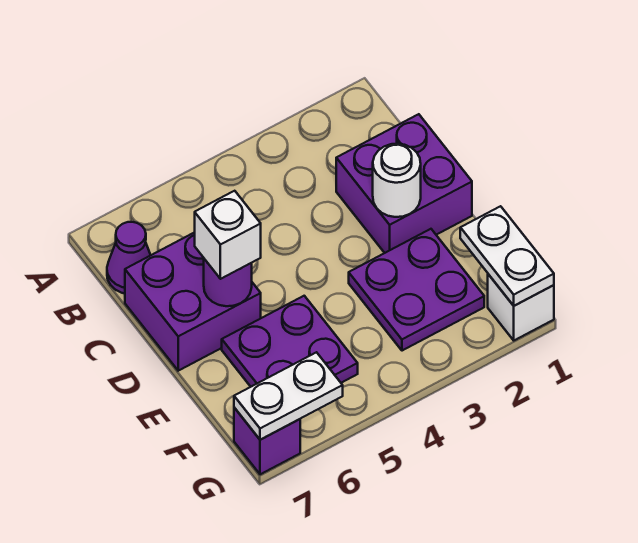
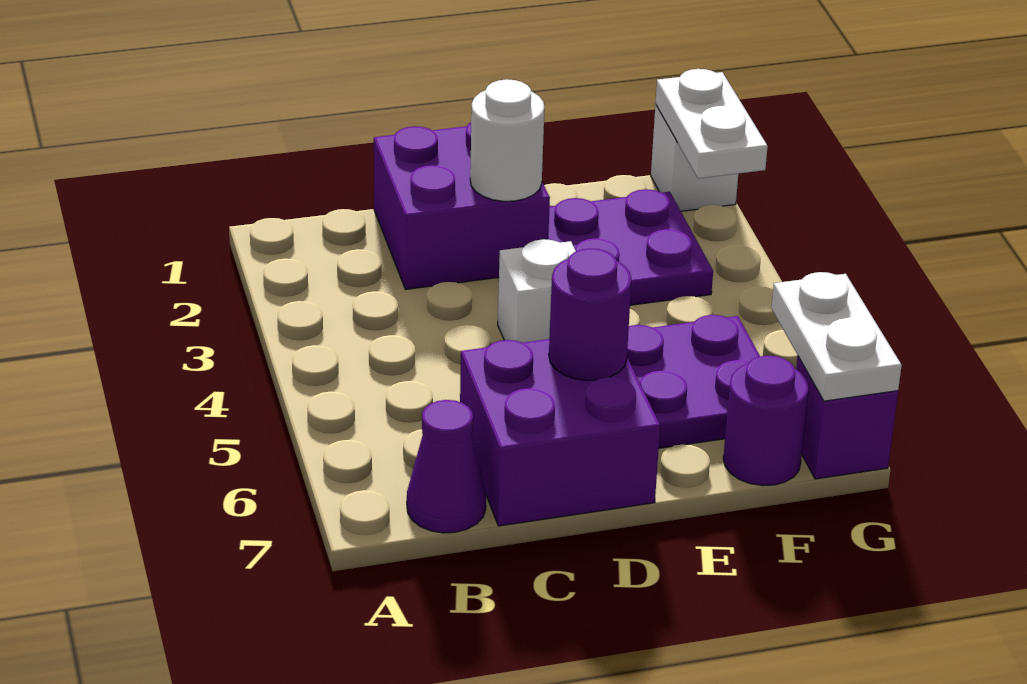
white 1x1 brick [195,191,261,279] -> white 1x1 brick moved to [498,239,576,343]
white 1x2 plate [460,206,554,306] -> white 1x2 plate turned to [655,69,768,178]
none -> purple 1x1 round brick [723,356,809,486]

